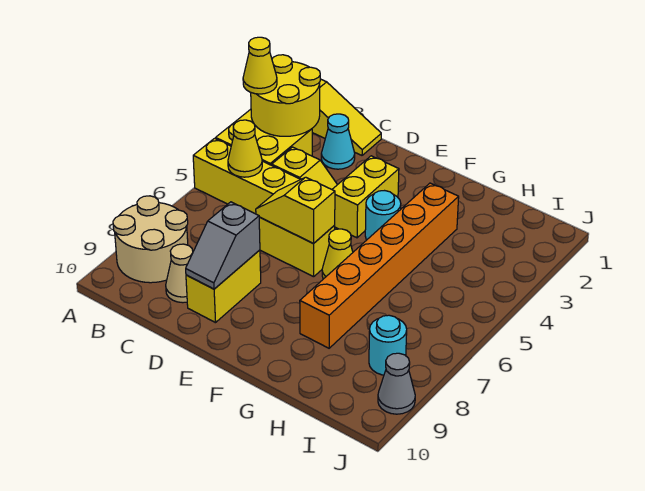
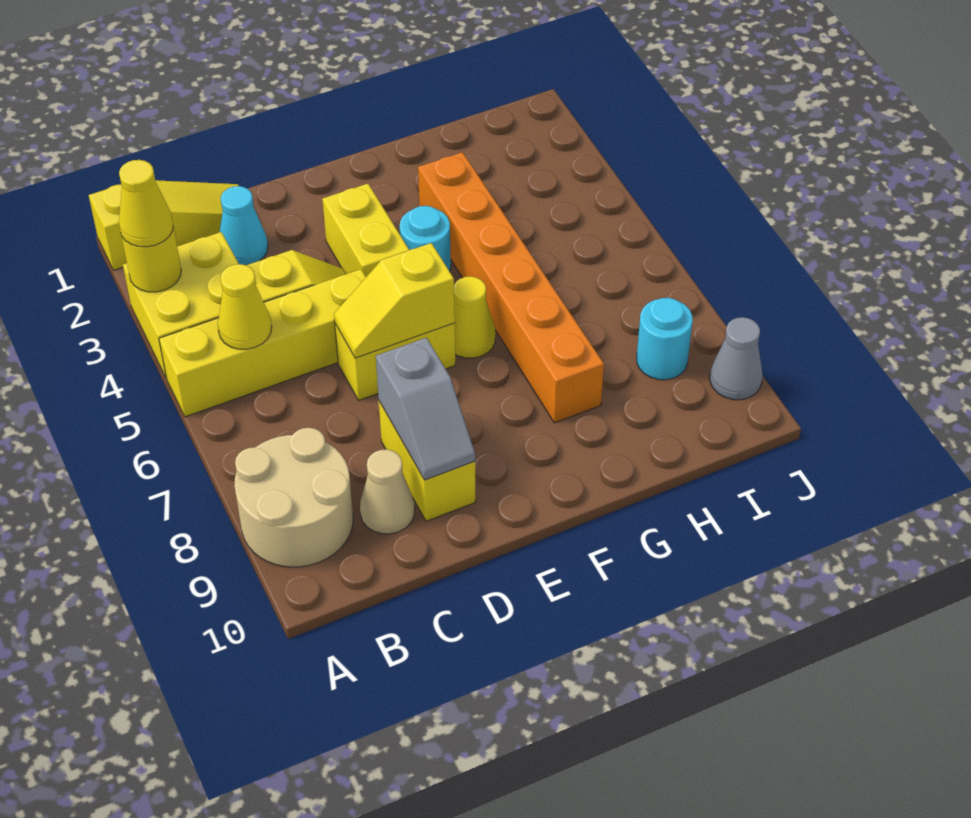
yellow 2x2 round brick [251,55,320,136] -> yellow 1x1 round brick [122,226,181,292]

